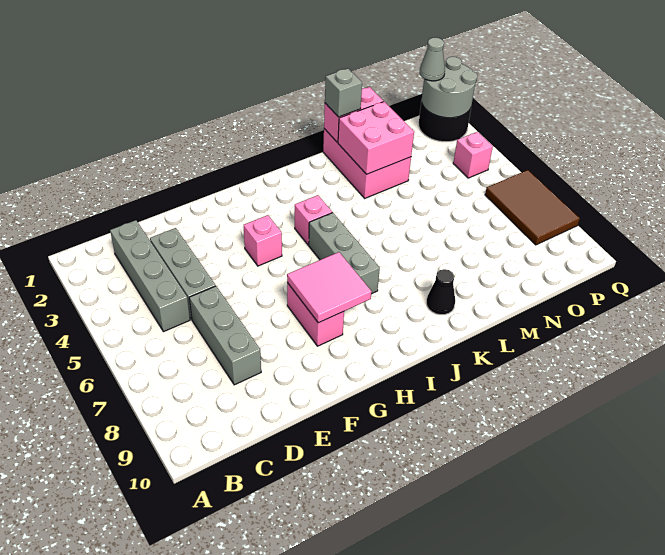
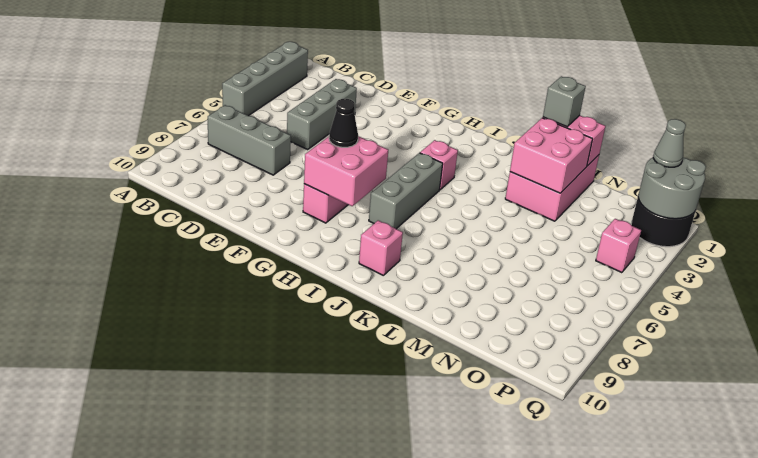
grey 1x4 brick [110,220,190,332] -> grey 1x4 brick moved to [222,42,308,116]
grey 1x3 brick [189,286,261,385] -> grey 1x3 brick turned to [208,105,291,175]
pink 1x1 brick [244,215,282,266] -> pink 1x1 brick moved to [359,220,403,275]
pink 2x2 tile [287,252,372,323] -> pink 2x2 brick [304,136,388,206]
black 1x1 cone [426,269,455,315] -> black 1x1 cone moved to [329,99,358,147]
brown 2x3 tile [485,170,580,245] -> none

